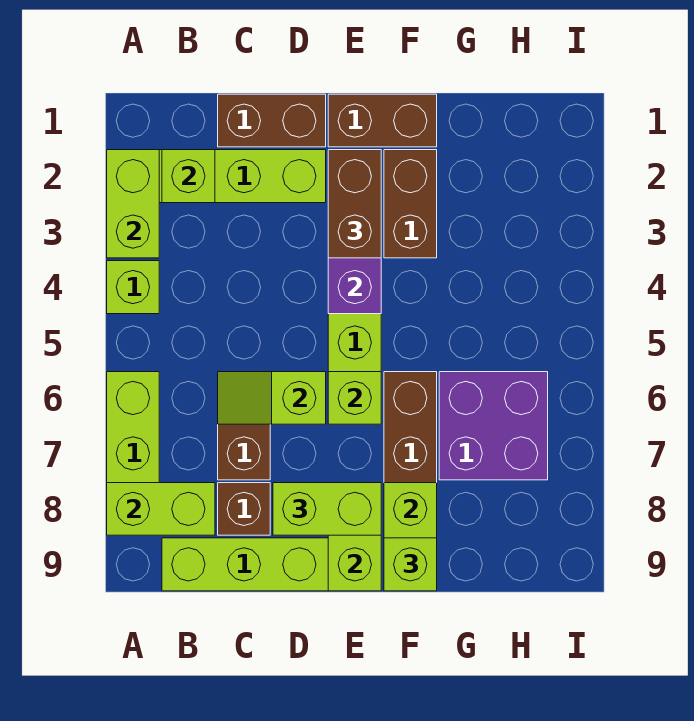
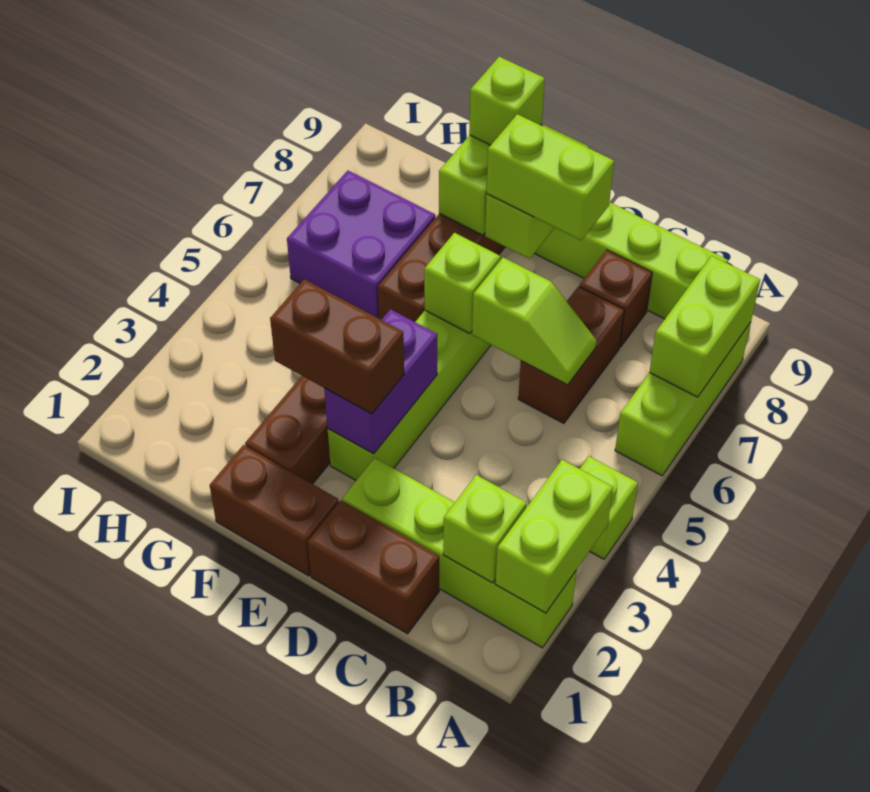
lime 1x2 brick [107,483,215,535] -> lime 1x2 brick turned to [649,256,760,397]
brown 1x2 brick [328,150,381,258] -> brown 1x2 brick turned to [270,279,404,414]

